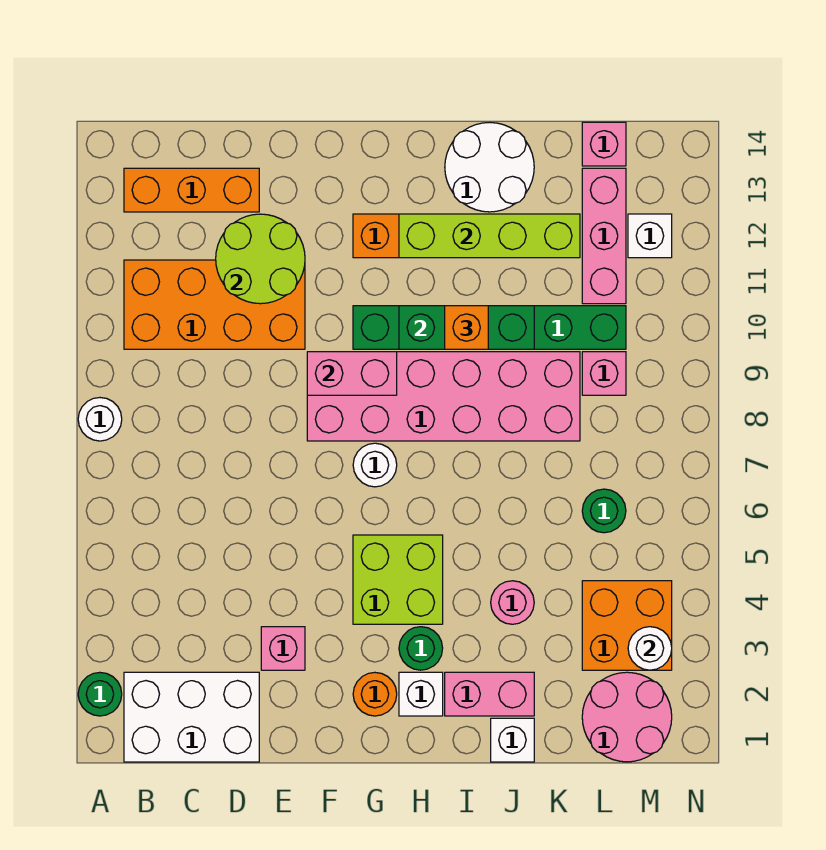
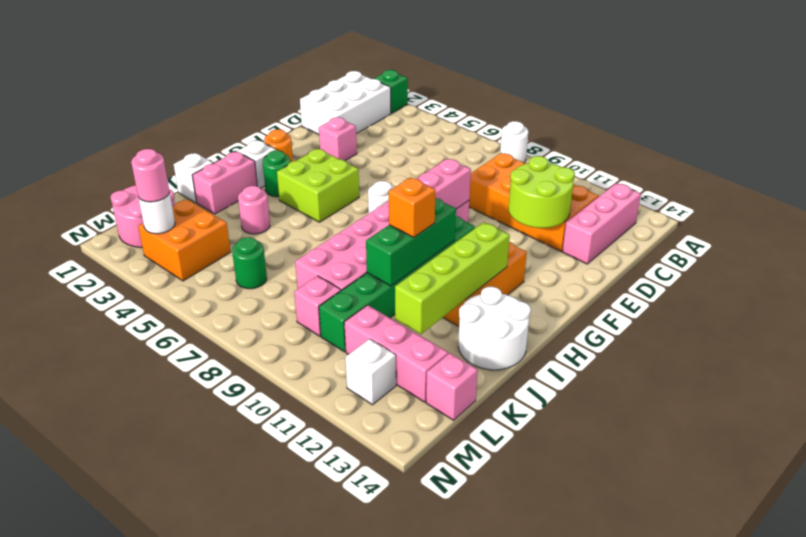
green 1x1 round brick [78,672,122,716] -> green 1x1 brick [374,70,408,113]
orange 2x4 brick [124,260,305,349] -> orange 2x4 brick turned to [469,153,598,251]
orange 1x3 brick [124,168,259,212] -> pink 1x3 brick [562,183,641,264]
none -> pink 1x1 round brick [131,149,169,202]

